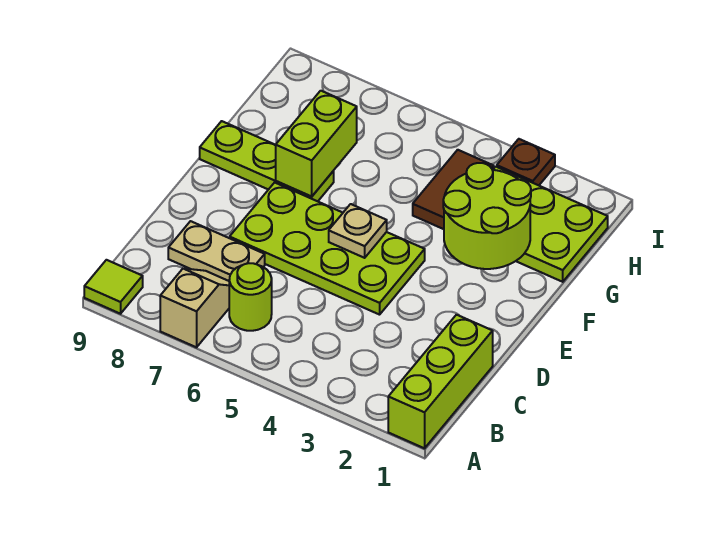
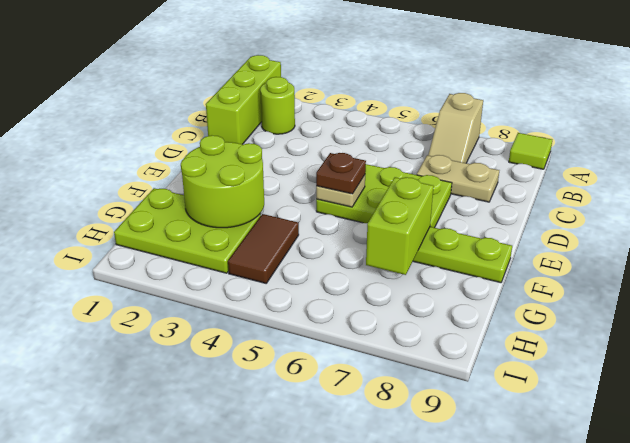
lime 1x1 round brick [229,263,272,331] -> lime 1x1 round brick moved to [260,77,295,134]
lime 2x4 plate [230,182,425,315] -> lime 2x3 plate [316,164,452,228]
brown 1x1 plate [497,139,555,185] -> brown 1x1 plate moved to [316,153,366,194]

